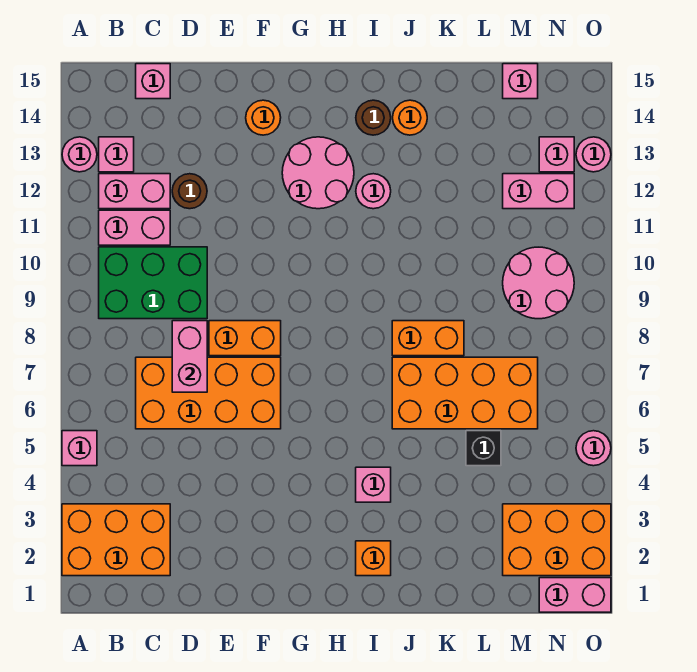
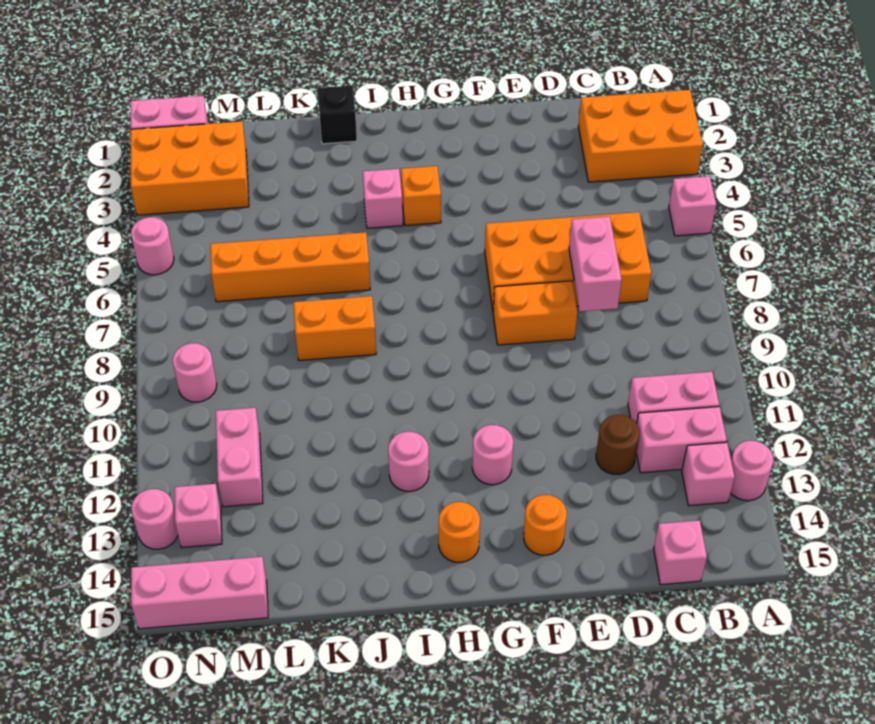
green 2x3 brick [99,247,207,319] -> none
pink 2x2 round brick [282,137,354,209] -> pink 1x1 round brick [472,425,513,485]
orange 1x1 brick [356,541,391,576] -> orange 1x1 brick moved to [401,166,441,226]
brown 1x1 round brick [356,100,391,135] -> none
orange 2x4 brick [392,357,538,429] -> orange 1x4 brick [210,232,370,302]
orange 1x1 round brick [393,100,427,135] -> orange 1x1 round brick moved to [439,502,480,562]
black 1x1 brick [466,431,501,466] -> black 1x1 brick moved to [318,85,357,144]
pink 2x2 round brick [503,247,574,319] -> pink 1x1 round brick [173,343,217,402]
pink 1x2 brick [503,174,574,209] -> pink 1x2 brick turned to [216,408,263,507]
pink 1x1 brick [503,64,538,99] -> pink 1x3 brick [131,557,268,629]

